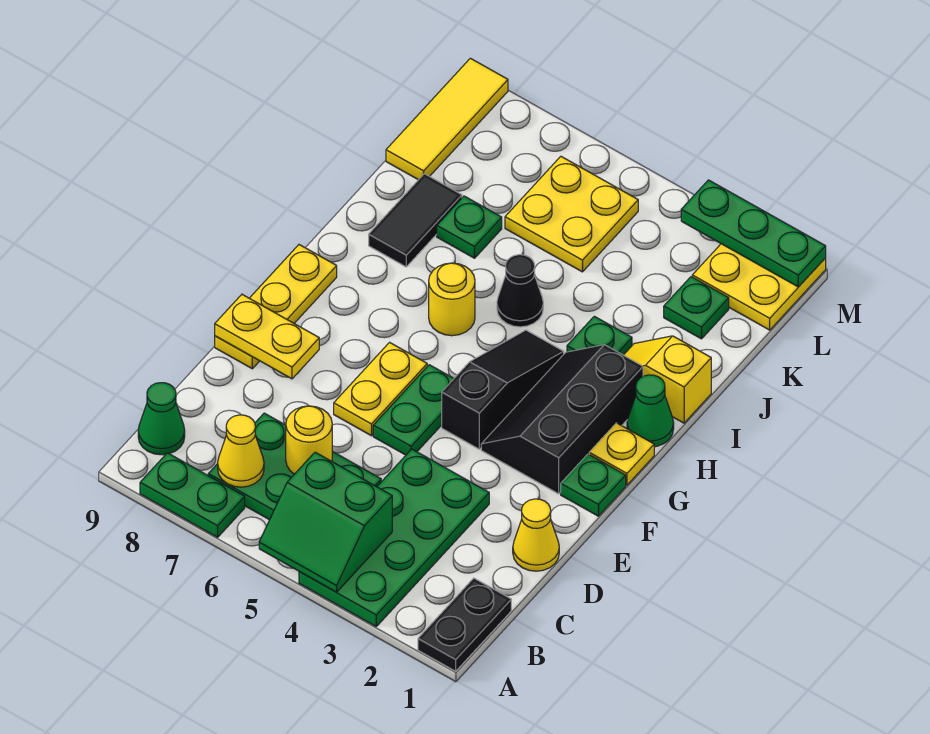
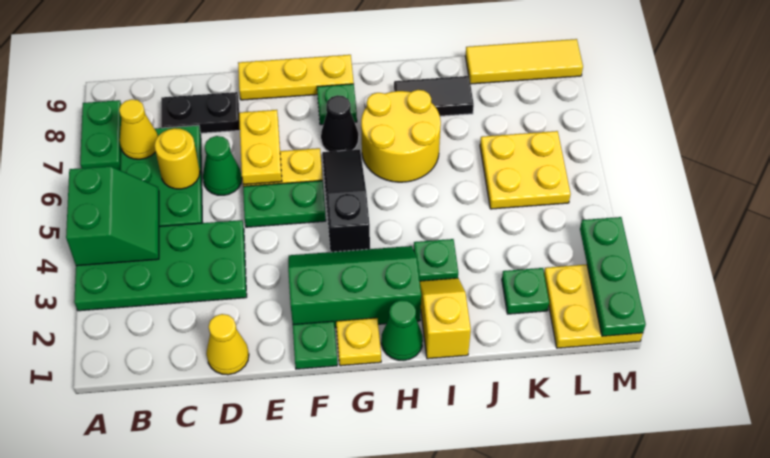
black 1x2 plate [418,578,511,671] -> black 1x2 plate moved to [161,92,240,133]
green 2x2 slope [259,452,392,592] -> green 2x2 slope turned to [66,166,159,266]
green 1x1 cone [138,383,185,455] -> green 1x1 cone moved to [203,136,242,195]
yellow 1x2 plate [215,295,319,379] -> yellow 1x2 plate moved to [239,110,282,184]
black 2x3 slope [481,345,643,494] -> green 2x3 slope [288,246,421,328]
black 1x3 slope [442,330,564,449] -> black 1x3 slope turned to [322,149,370,252]
yellow 1x1 round brick [429,263,475,336] -> yellow 2x2 round brick [361,90,441,182]
black 1x1 cone [497,255,543,327] -> black 1x1 cone moved to [321,95,359,152]
green 1x1 plate [437,196,502,258] -> green 1x1 plate moved to [317,84,357,125]

